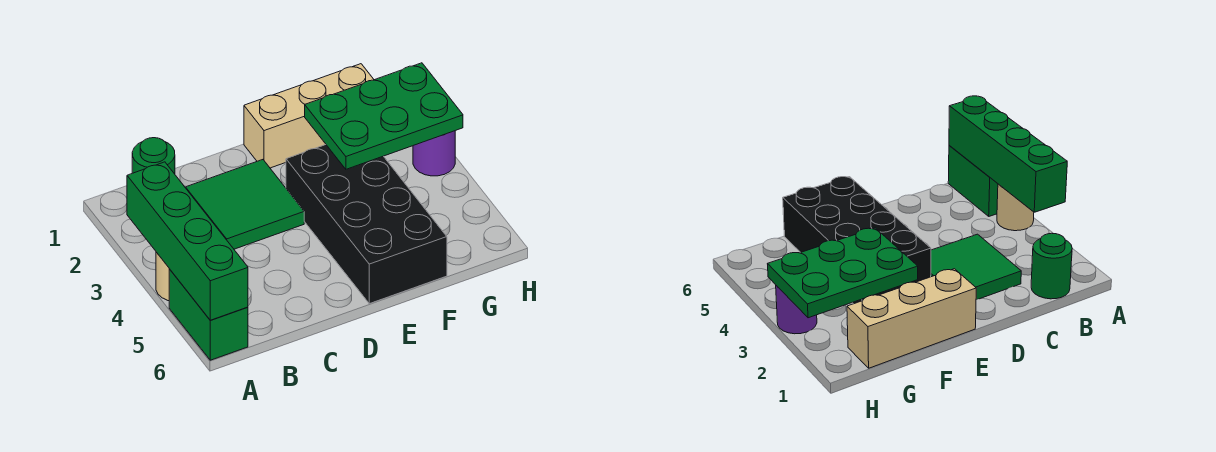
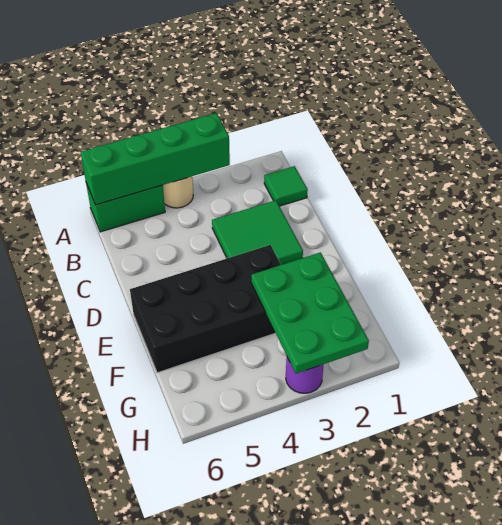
green 1x1 round brick [132,138,175,174] -> green 1x1 tile [264,166,308,206]
tan 1x3 brick [244,64,374,168] -> none

